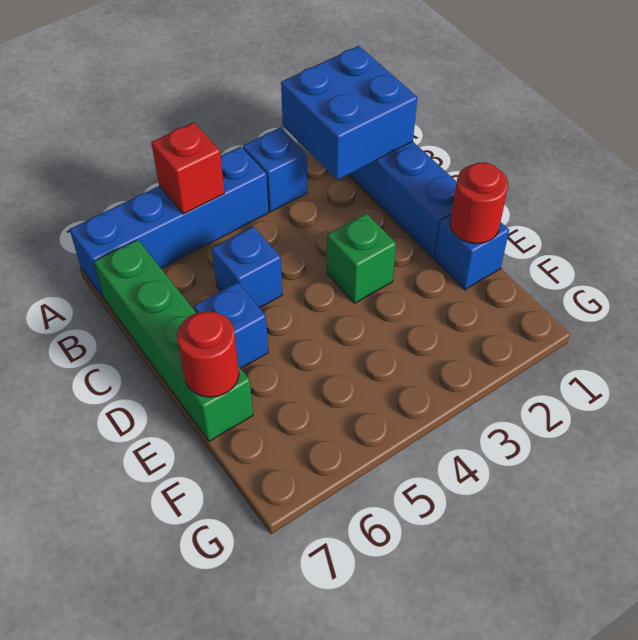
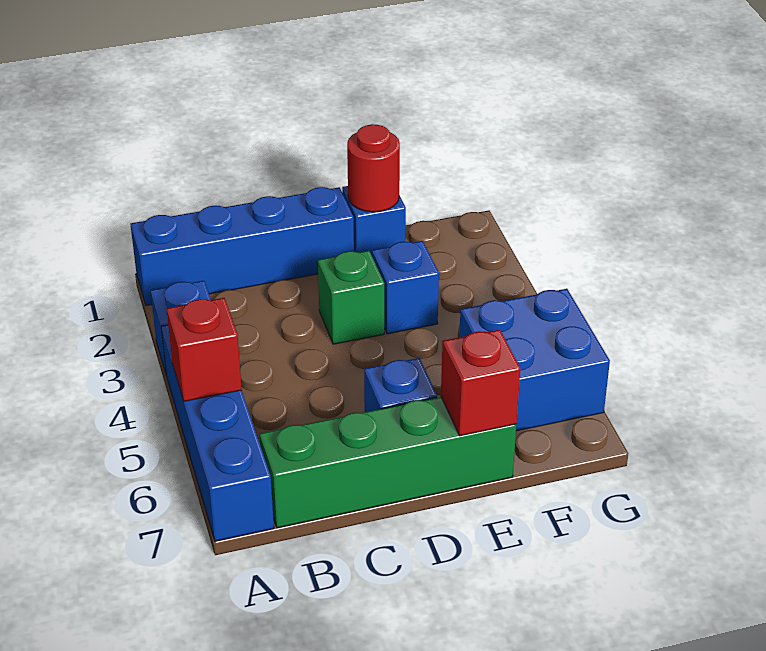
blue 2x2 brick [281,46,417,180] -> blue 2x2 brick moved to [459,289,610,431]
blue 1x1 brick [212,226,282,308] -> blue 1x1 brick moved to [372,241,439,334]
red 1x1 round brick [177,311,239,397] -> red 1x1 brick [441,330,520,436]

